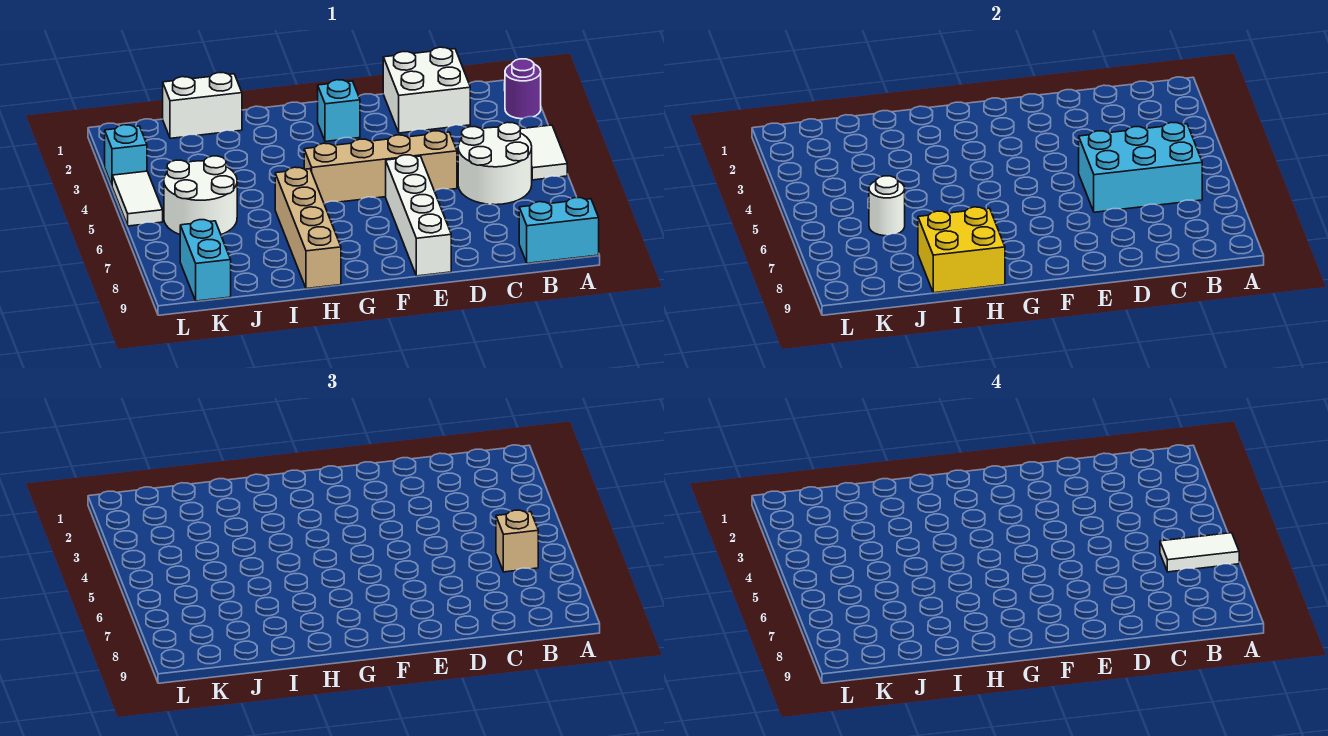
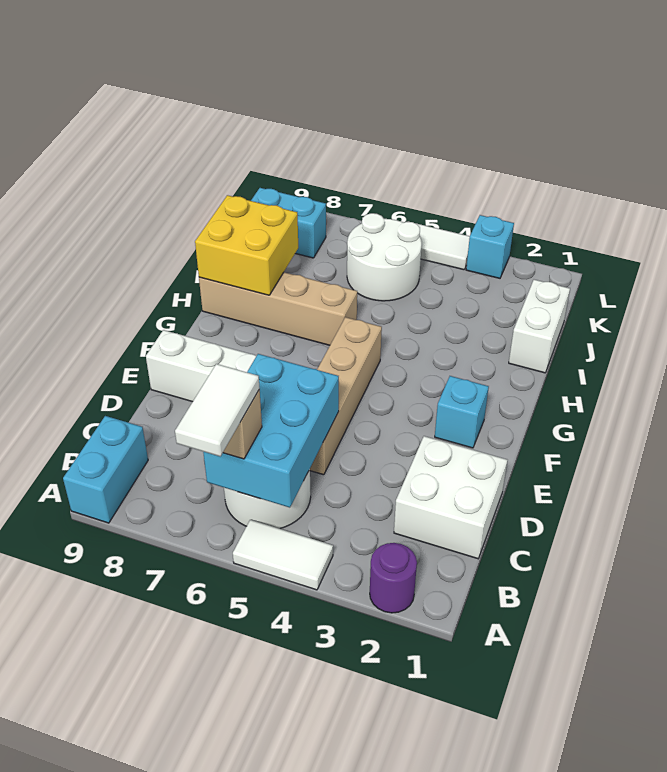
white 1x1 round brick [869,176,905,236] -> none

